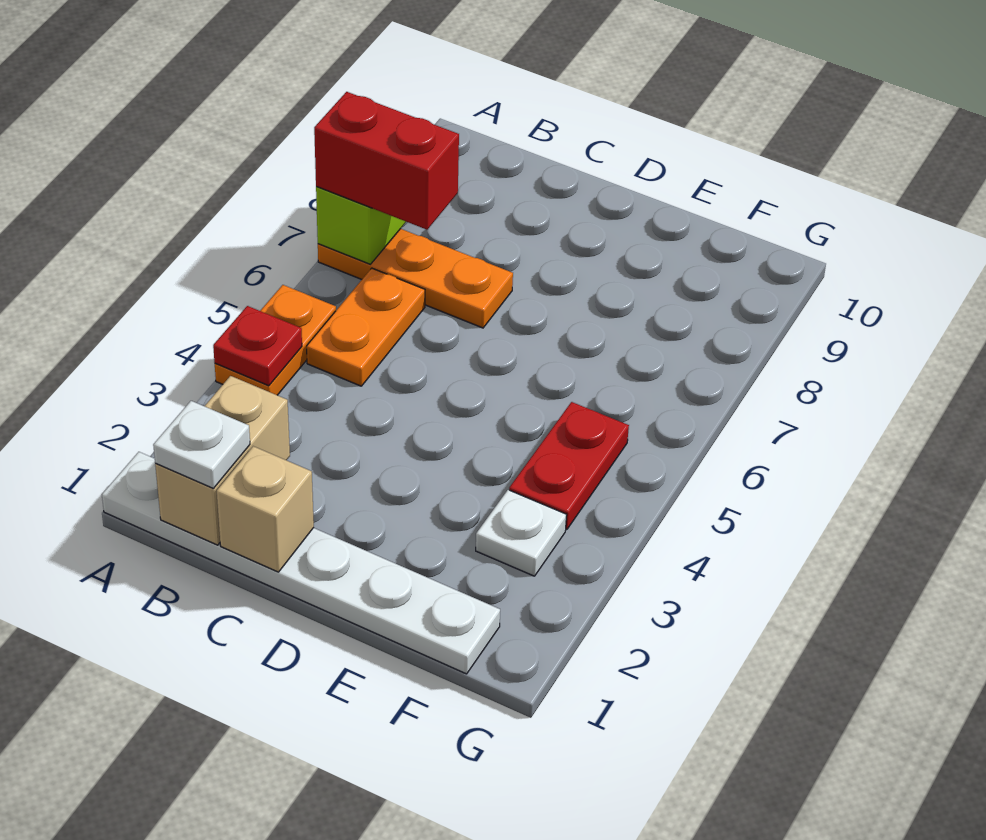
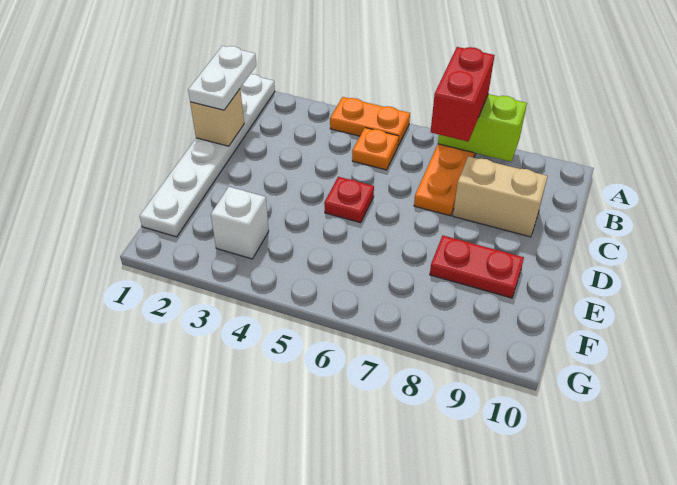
red 1x1 plate [213,306,302,386] -> red 1x1 plate moved to [324,177,374,223]
tan 1x2 brick [155,376,290,545] -> tan 1x2 brick moved to [453,156,548,237]
white 1x1 plate [153,401,250,488] -> white 1x2 plate [188,46,256,110]
orange 1x2 plate [307,268,425,386] -> orange 1x1 plate [352,128,399,170]
white 1x1 plate [476,490,567,576] -> white 1x1 brick [211,187,269,259]
red 1x2 plate [509,402,629,530] -> red 1x2 plate moved to [430,236,524,298]

